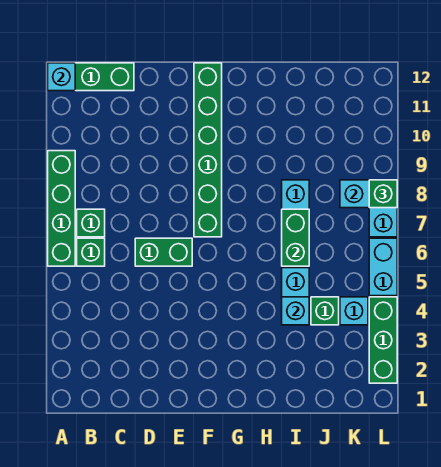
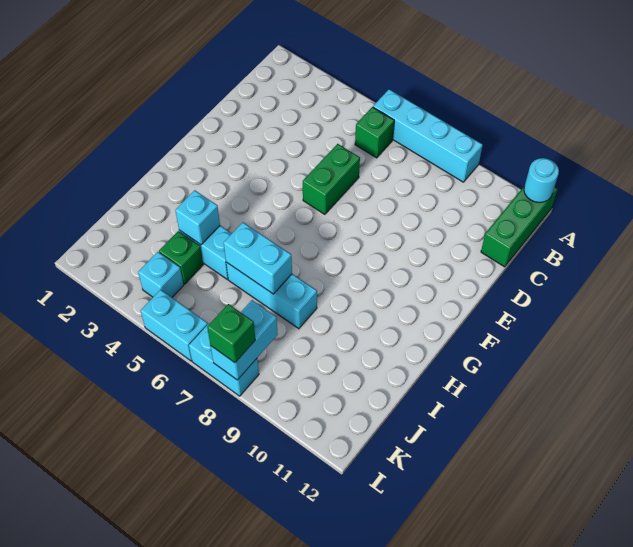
green 1x4 brick [48,151,75,266] -> cyan 1x4 brick [373,89,483,182]
cyan 1x1 brick [48,63,75,91] -> cyan 1x1 round brick [524,158,559,203]
green 1x1 brick [77,209,105,237] -> none
green 1x6 brick [194,63,222,237] -> none
green 1x2 brick [282,209,309,266] -> cyan 1x2 brick [224,223,292,294]
green 1x3 brick [369,297,397,383] -> none

